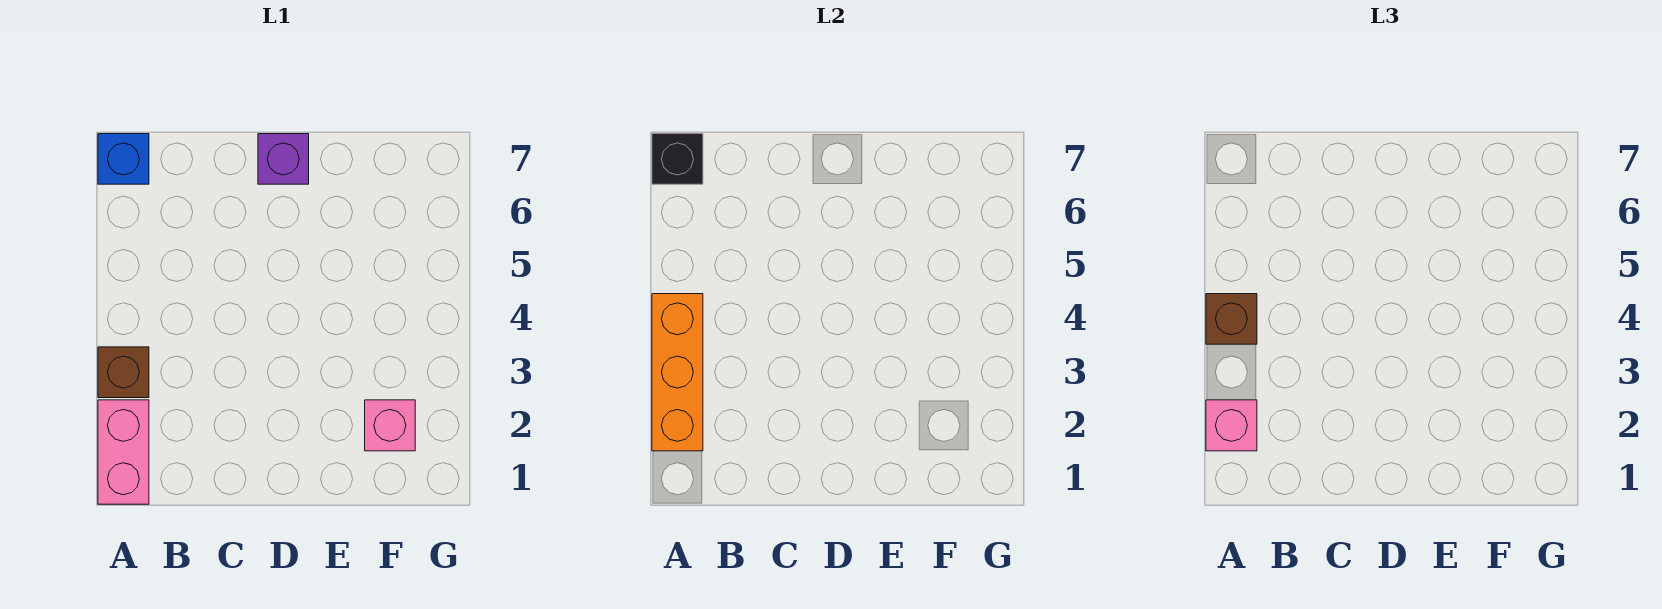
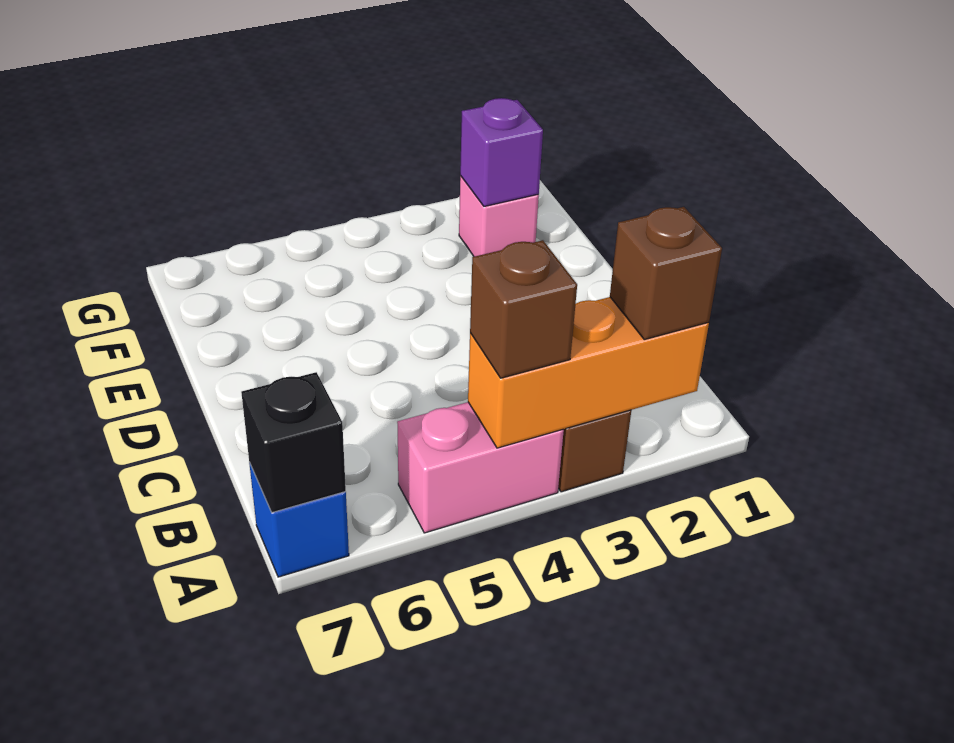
pink 1x2 brick [98,400,149,504] -> pink 1x2 brick moved to [397,402,564,533]
pink 1x1 brick [1206,400,1257,451] -> brown 1x1 brick [610,207,722,340]
purple 1x1 brick [258,134,309,184] -> purple 1x1 brick moved to [460,98,543,207]

